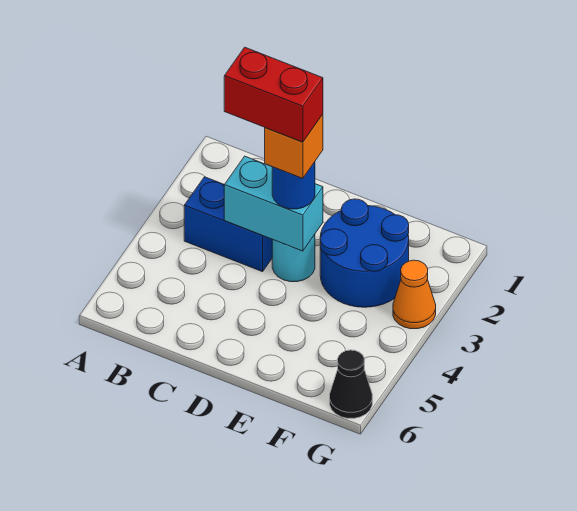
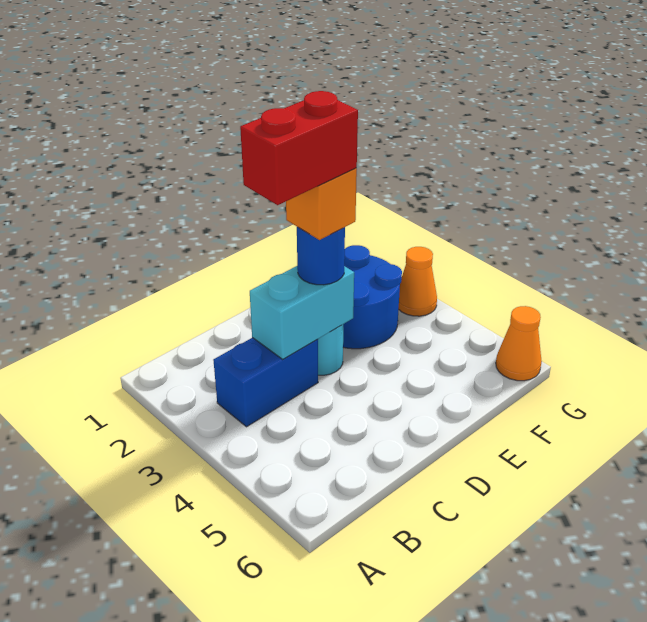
black 1x1 cone [330,350,372,418] -> orange 1x1 cone [496,306,542,381]

